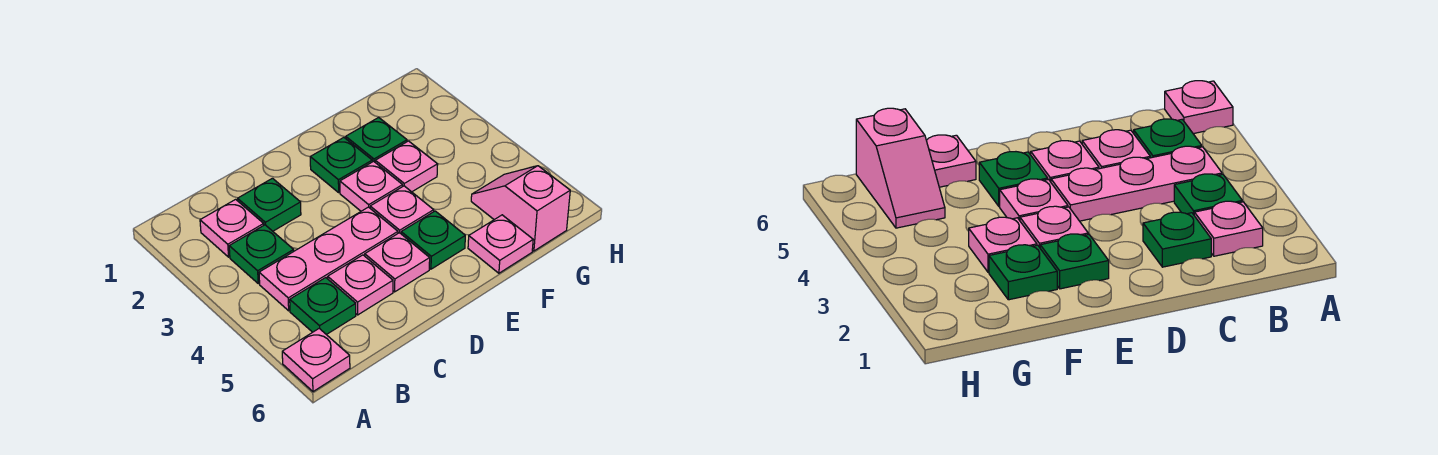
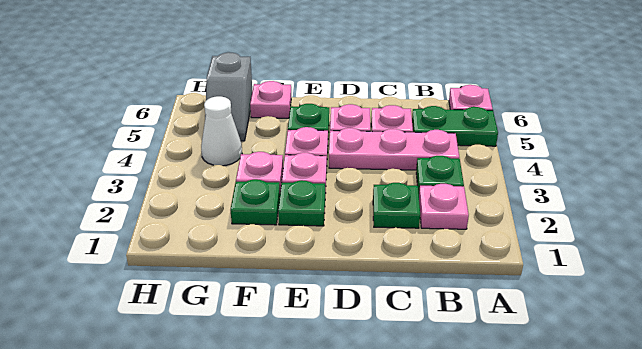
green 1x1 plate [290,278,356,335] -> green 1x2 plate [412,106,498,146]
none -> white 1x1 cone [201,96,242,166]
pink 1x2 slope [471,166,570,251] -> grey 1x2 slope [205,52,253,141]

